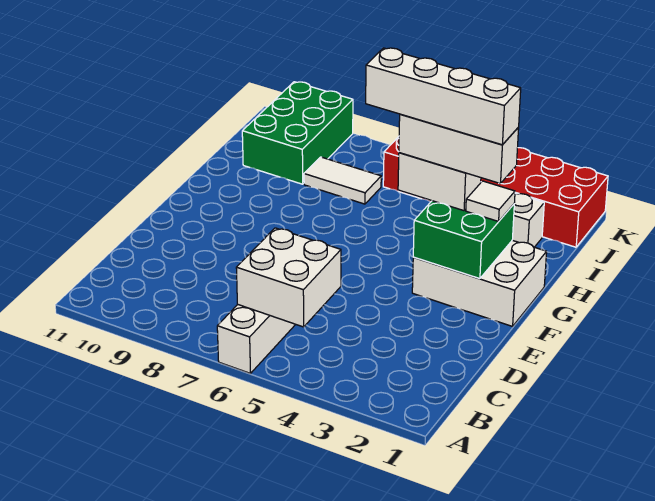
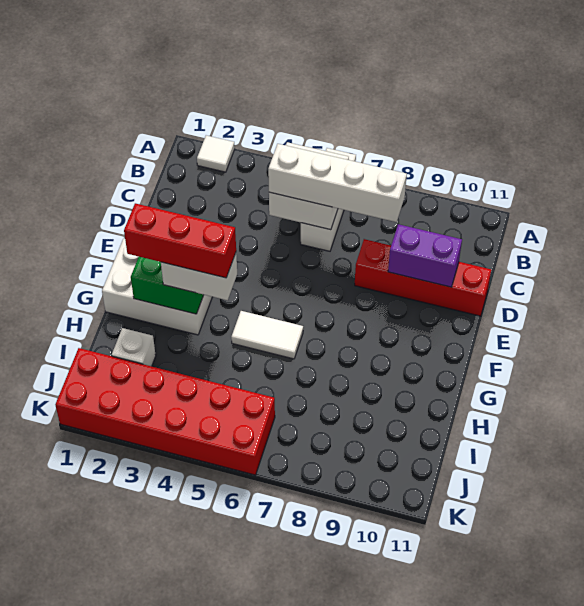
none -> red 1x4 brick [355,239,491,316]
none -> purple 1x2 brick [388,224,462,287]
white 1x1 tile [466,181,515,221] -> white 1x1 tile moved to [197,135,235,172]
white 1x3 brick [399,114,519,184] -> red 1x3 brick [124,203,236,278]
white 1x4 brick [366,48,521,145] -> white 1x4 brick moved to [268,144,407,222]
white 1x2 tile [304,157,381,204] -> white 1x2 tile moved to [231,311,303,359]
green 2x3 brick [242,82,353,184] -> none

